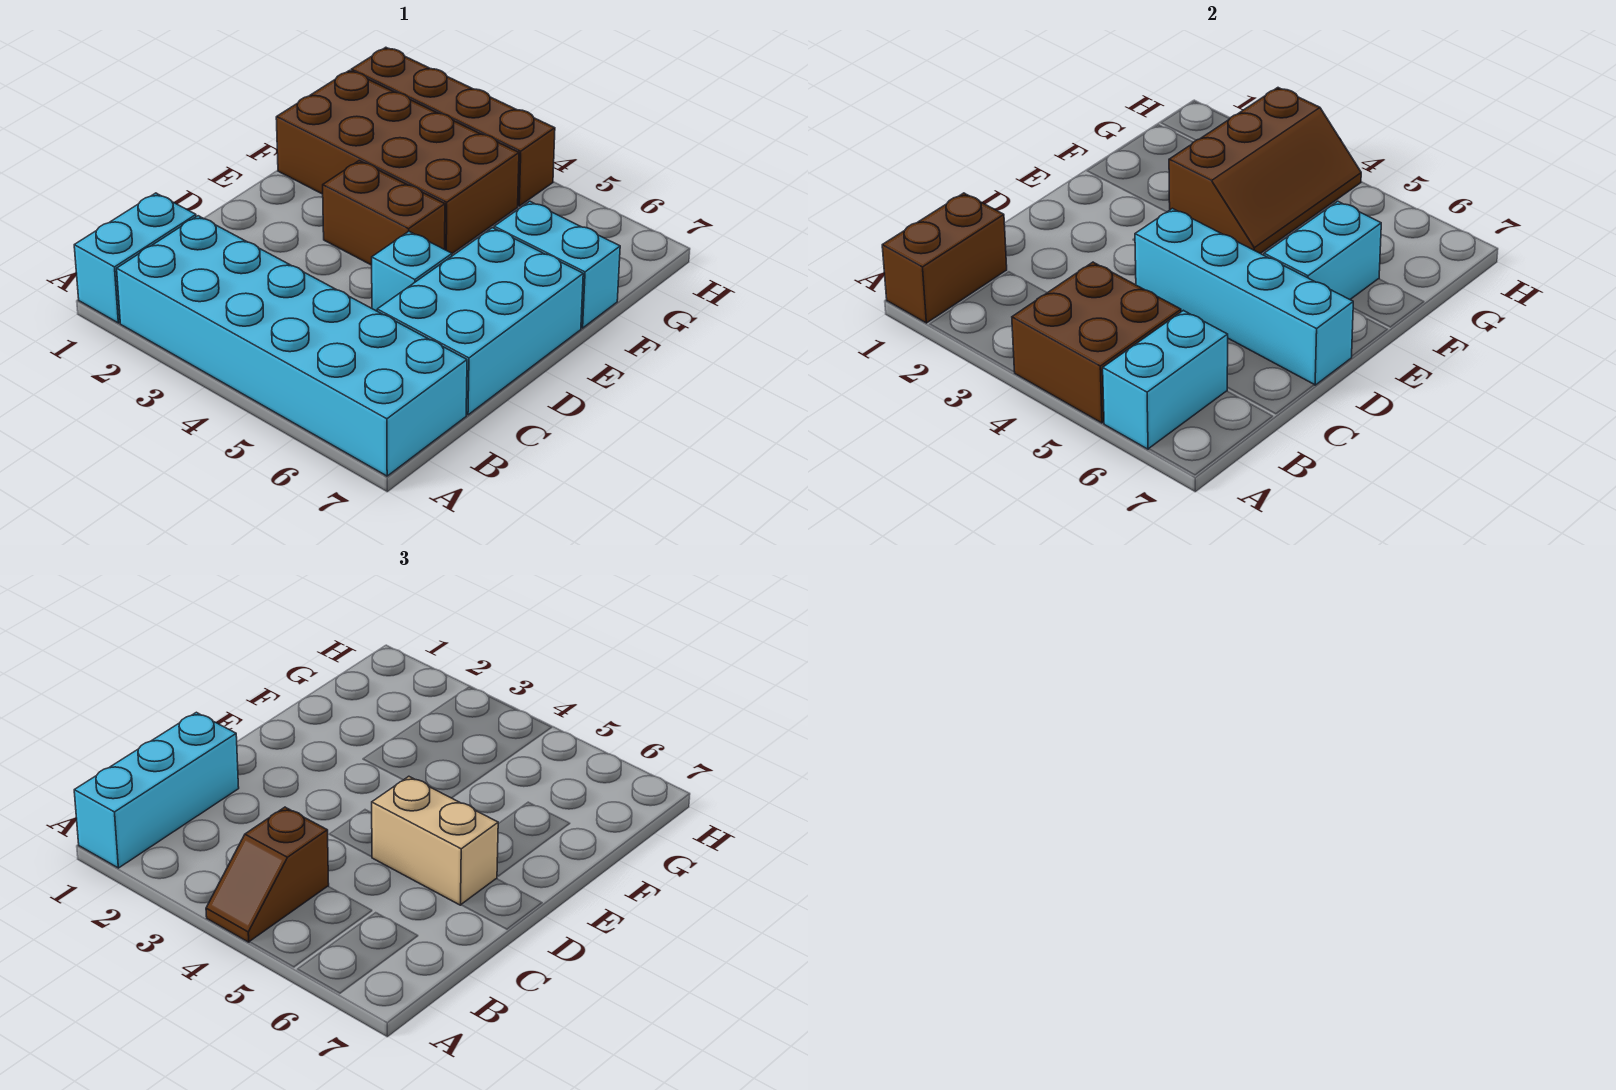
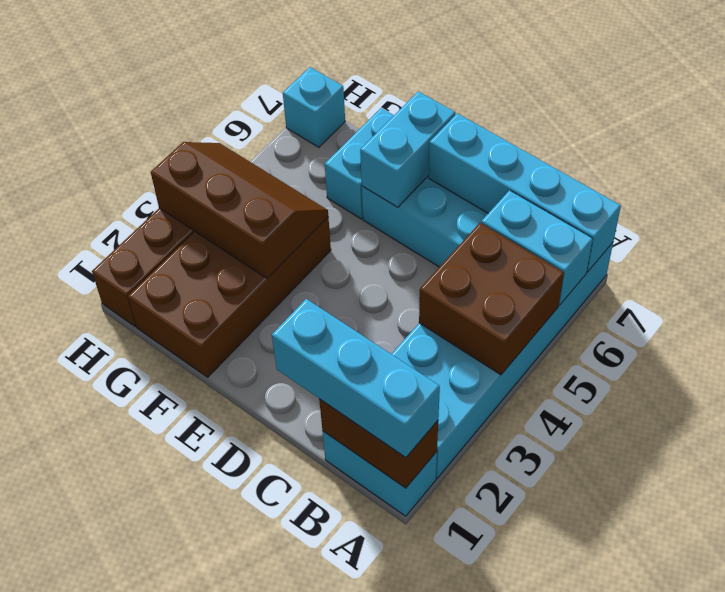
brown 1x2 slope [206,807,329,942] -> none
cyan 1x4 brick [1135,208,1353,385] -> cyan 1x4 brick turned to [429,113,621,272]
cyan 1x1 brick [372,231,452,311] -> cyan 1x1 brick moved to [283,67,345,147]
tan 1x2 brick [372,776,498,905] -> none
brown 1x2 brick [323,161,445,265] -> none
cyan 1x2 brick [1264,201,1381,299] -> cyan 1x2 brick turned to [360,91,455,207]

